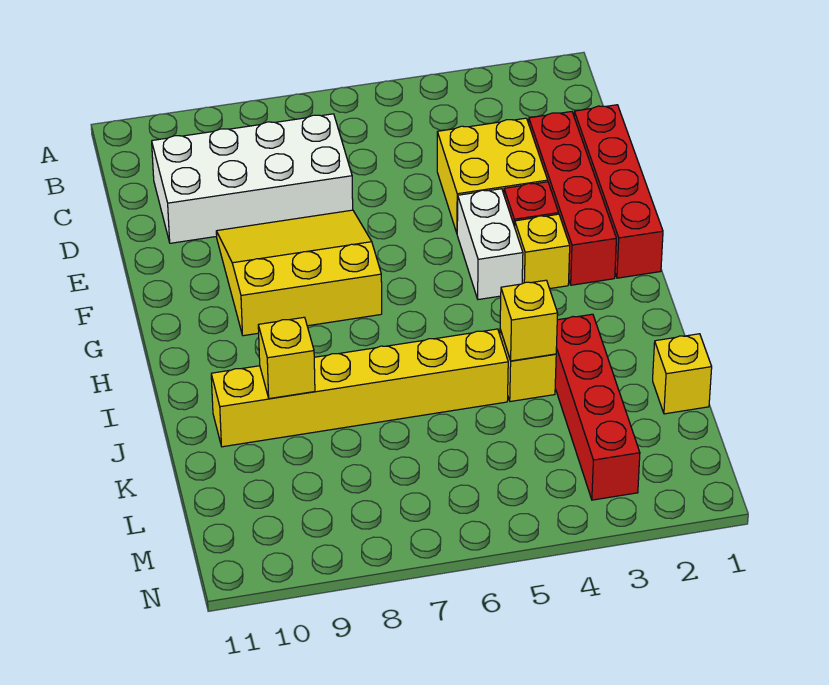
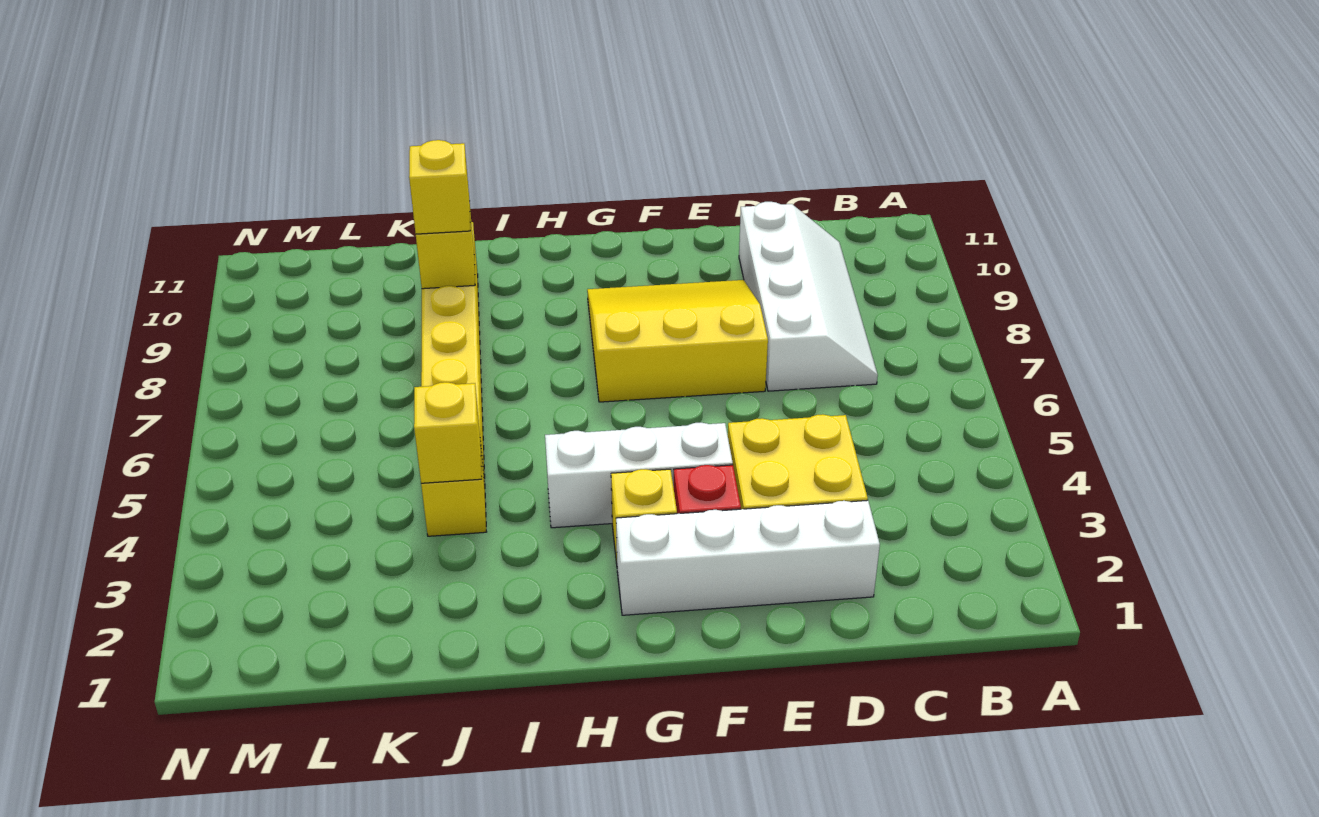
white 2x4 brick [152,114,353,243] -> white 2x4 slope [739,202,878,391]
red 1x4 brick [574,105,663,278] -> none
red 1x4 brick [529,112,616,285] -> white 1x4 brick [616,500,880,615]
yellow 3x3 slope [216,210,382,336] -> yellow 3x3 slope turned to [587,280,768,402]
white 1x2 brick [457,189,523,300] -> white 1x3 brick [545,422,733,528]
red 1x4 brick [555,314,640,500] -> none
yellow 1x1 brick [653,334,712,414] -> yellow 1x1 brick moved to [409,140,470,234]

